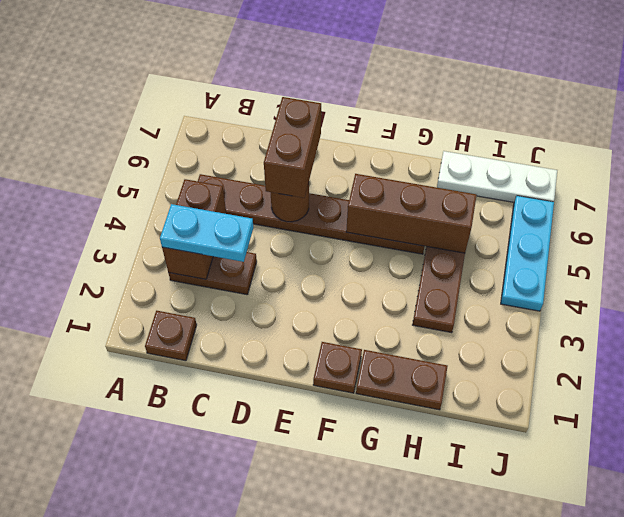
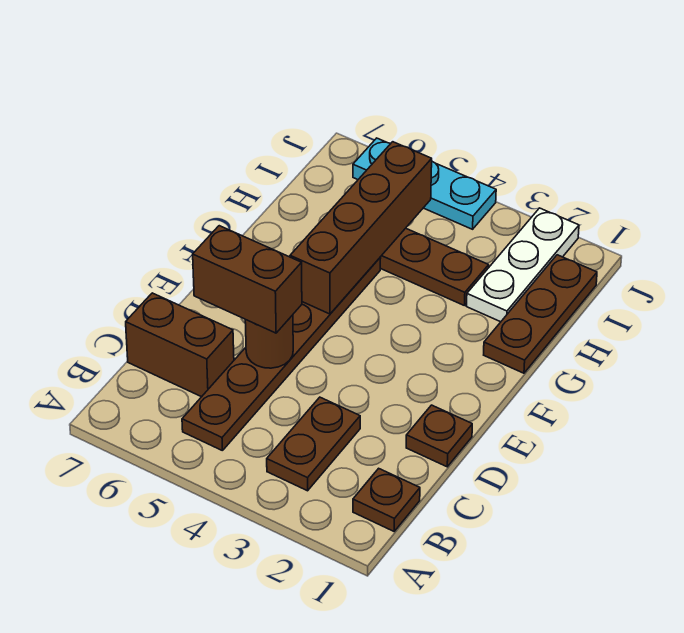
brown 1x2 brick [162,179,226,279] -> brown 1x2 brick moved to [126,293,234,397]
cyan 1x2 plate [160,204,254,262] -> none
brown 1x1 plate [313,342,362,393] -> brown 1x1 plate moved to [406,405,472,467]
brown 1x3 brick [346,174,477,253] -> brown 1x4 brick [290,142,432,314]
brown 1x2 plate [356,350,448,410] -> brown 1x3 plate [484,255,597,373]
white 1x3 plate [437,151,557,202] -> white 1x3 plate moved to [467,208,579,322]

